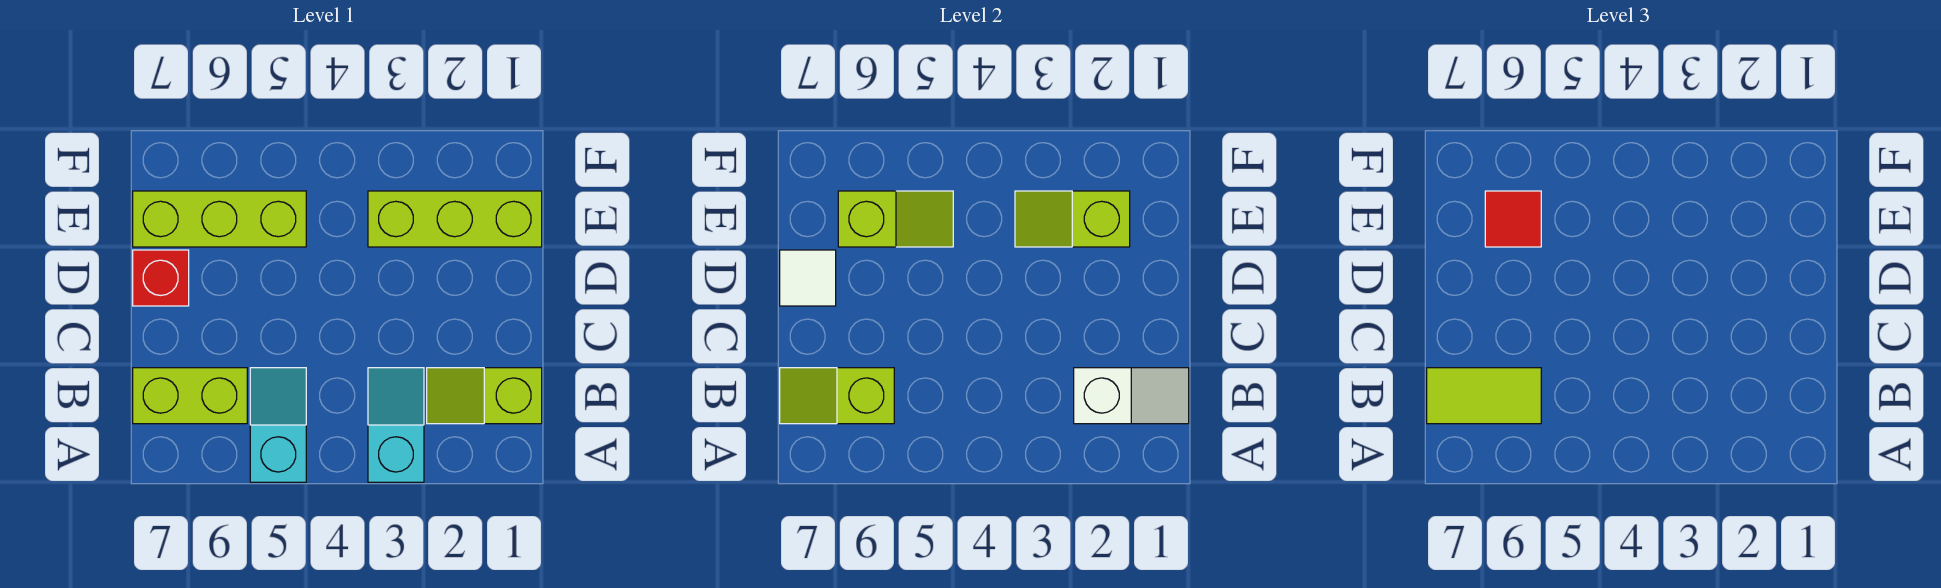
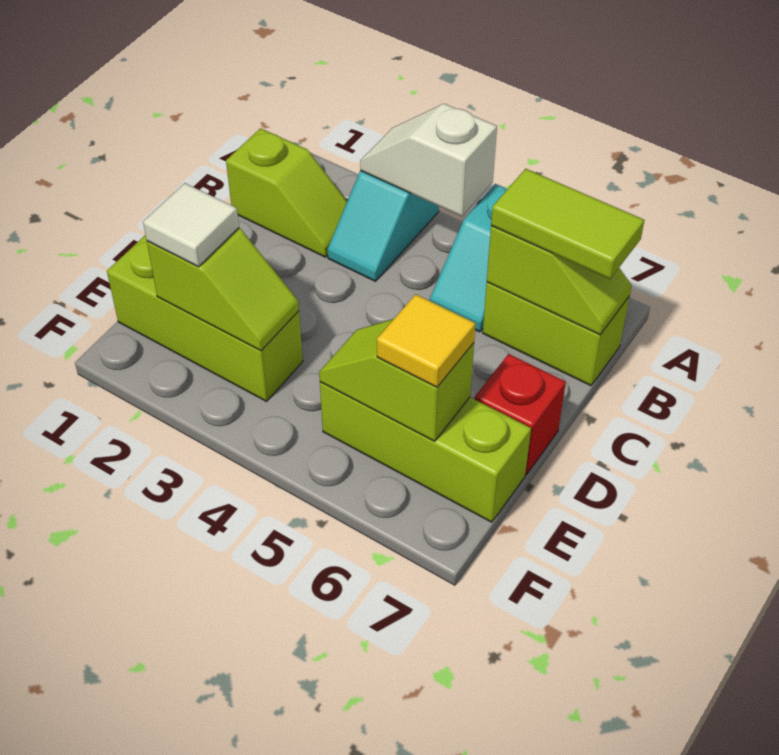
white 1x2 slope [1074,368,1189,424] -> white 1x2 slope moved to [360,104,497,216]
white 1x1 tile [780,250,836,306] -> white 1x1 tile moved to [143,183,239,267]
red 1x1 tile [1485,191,1541,247] -> yellow 1x1 tile [377,294,476,387]

